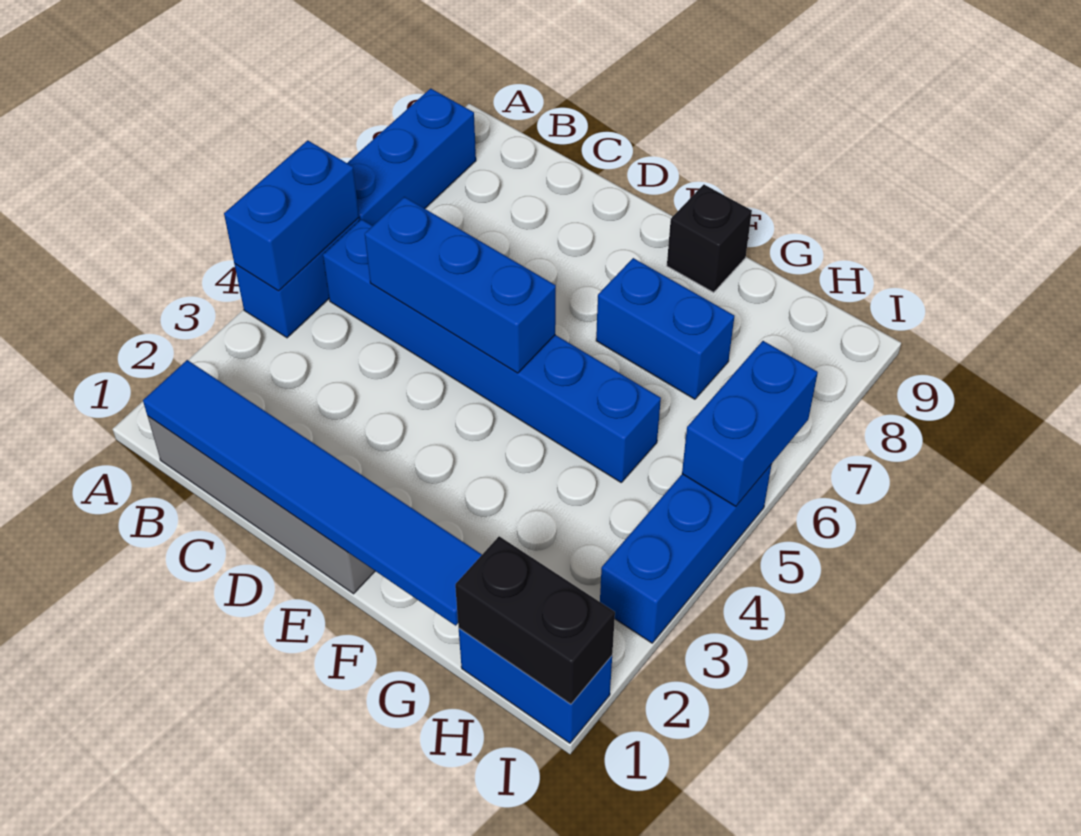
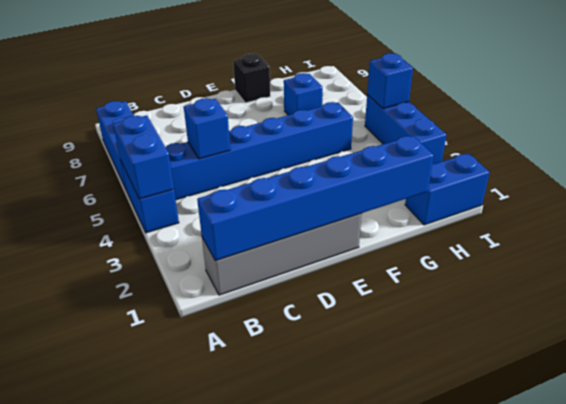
blue 1x6 tile [143,360,482,626] -> blue 1x6 brick [197,136,434,261]
blue 1x3 brick [365,197,556,373] -> blue 1x1 brick [184,98,230,159]
blue 1x2 brick [596,258,734,399] -> blue 1x1 brick [284,73,323,115]
black 1x2 brick [455,536,615,704] -> none
blue 1x2 brick [682,341,818,506] -> blue 1x1 brick [367,53,413,109]

